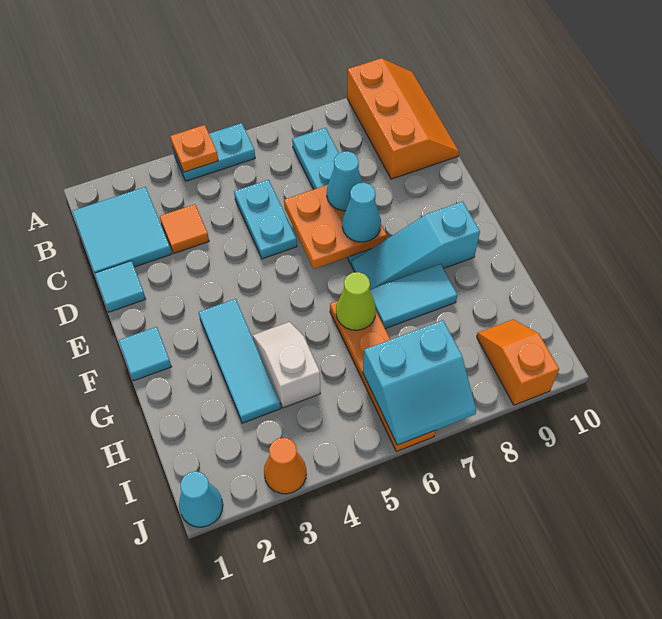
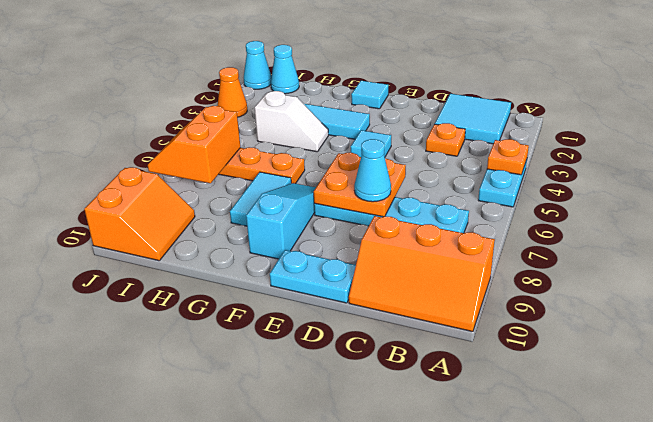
orange 1x1 tile [160,204,209,253] -> orange 1x1 plate [426,123,465,156]
cyan 1x2 plate [234,180,297,259] -> cyan 1x2 plate moved to [270,250,356,303]
cyan 1x1 tile [95,261,146,312] -> cyan 1x1 tile moved to [351,130,391,157]
cyan 1x1 cone [342,183,381,242] -> cyan 1x1 cone moved to [271,45,299,94]
lime 1x1 cone [336,272,376,330] -> none
cyan 2x2 slope [363,320,476,445] -> orange 2x2 slope [148,106,240,183]
orange 1x2 slope [477,319,559,405] -> orange 2x2 slope [84,167,195,261]

